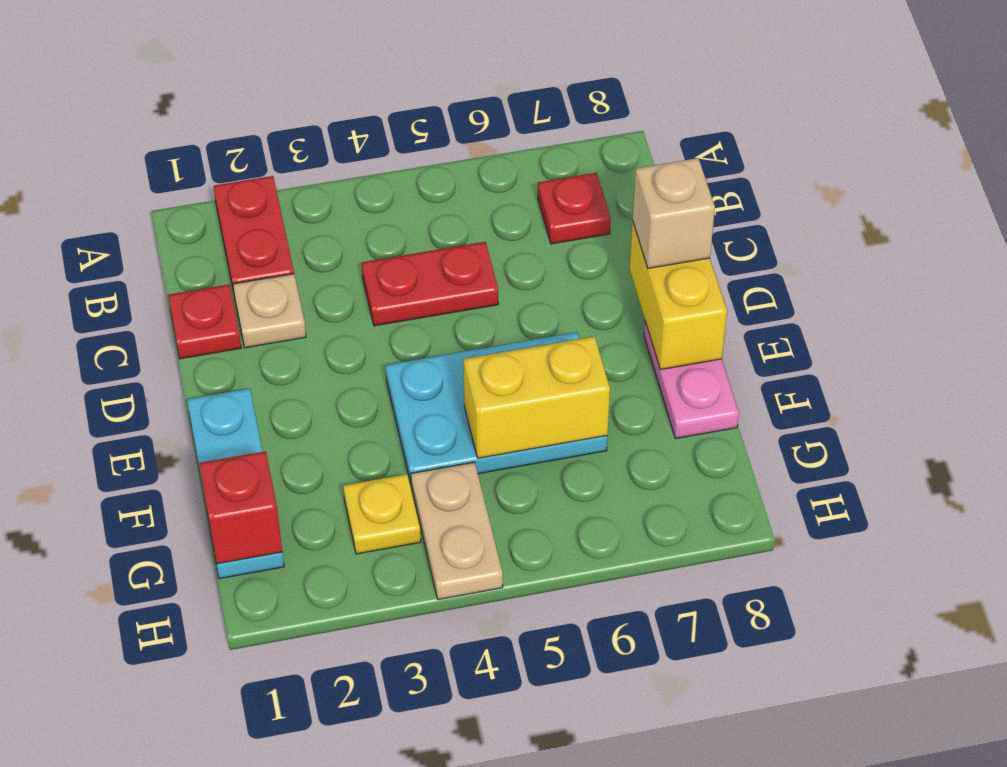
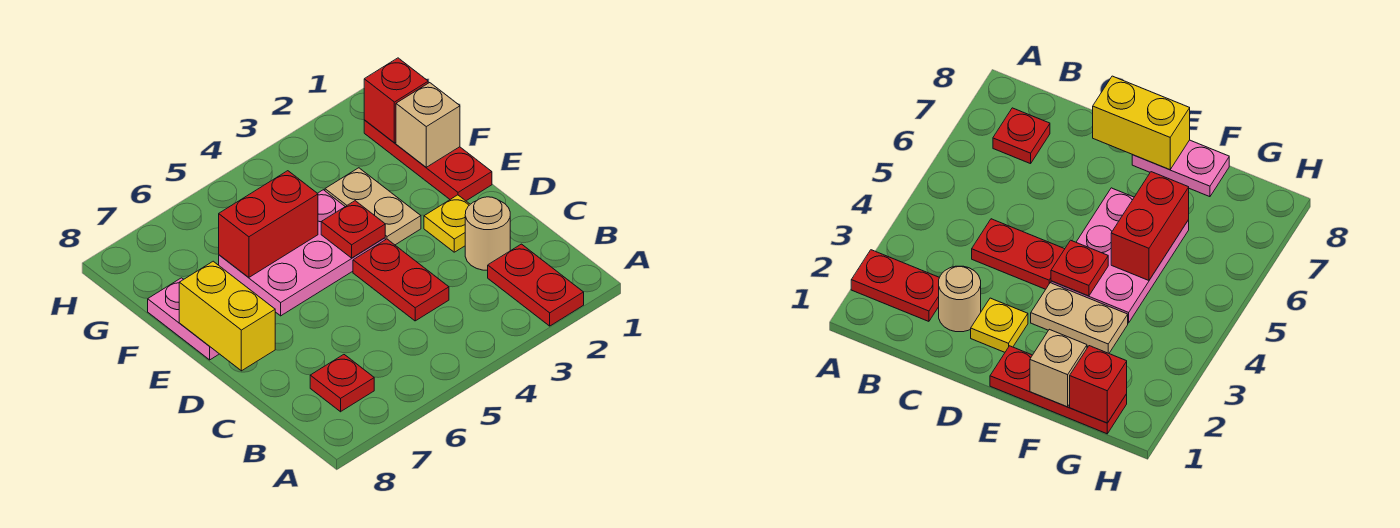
red 1x1 plate [168,285,241,359] -> red 1x1 plate moved to [321,201,385,258]
tan 1x1 plate [233,274,306,348] -> tan 1x1 round brick [465,197,510,270]
red 1x2 plate [362,242,499,326] -> red 1x2 plate turned to [353,239,449,321]
tan 1x1 brick [633,158,715,268] -> tan 1x1 brick moved to [396,83,460,167]
cyan 1x3 plate [187,388,284,579] -> red 1x3 plate [364,120,492,201]
cyan 2x3 plate [386,332,607,484] -> pink 2x3 plate [219,190,385,316]
yellow 1x2 brick [463,336,610,458] -> red 1x2 brick [219,171,318,277]
yellow 1x1 plate [343,474,421,554] -> yellow 1x1 plate moved to [424,195,470,252]
tan 1x2 plate [411,462,503,600] -> tan 1x2 plate moved to [325,168,421,245]

